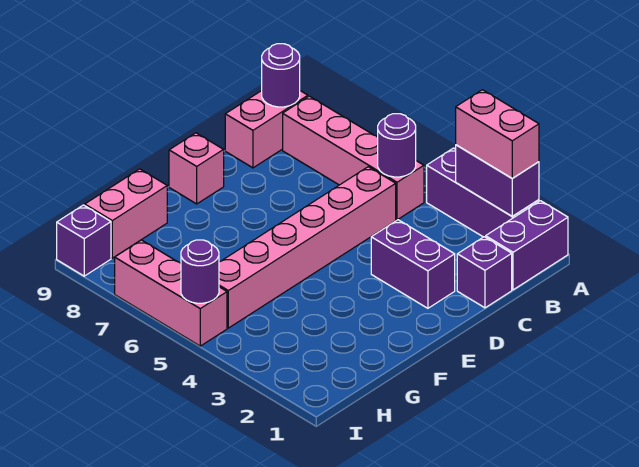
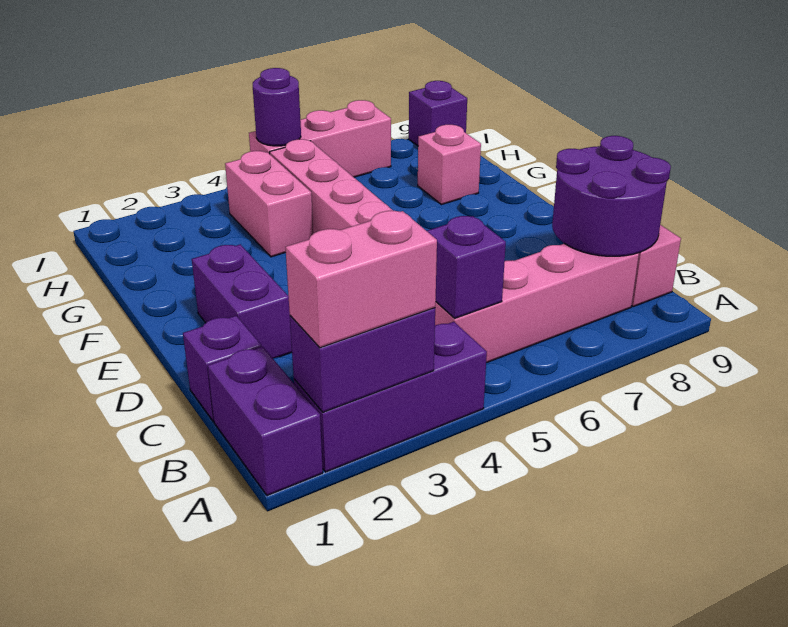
purple 1x1 round brick [378,114,416,177] -> purple 1x1 brick [427,216,506,318]
purple 1x1 round brick [262,44,300,107] -> purple 2x2 round brick [552,136,671,256]
purple 1x2 brick [371,220,455,308] -> purple 1x2 brick turned to [192,244,292,358]
pink 1x1 brick [169,133,224,204] -> pink 1x1 brick moved to [418,125,481,205]
pink 1x2 brick [85,169,167,258] -> pink 1x2 brick moved to [225,151,313,257]

